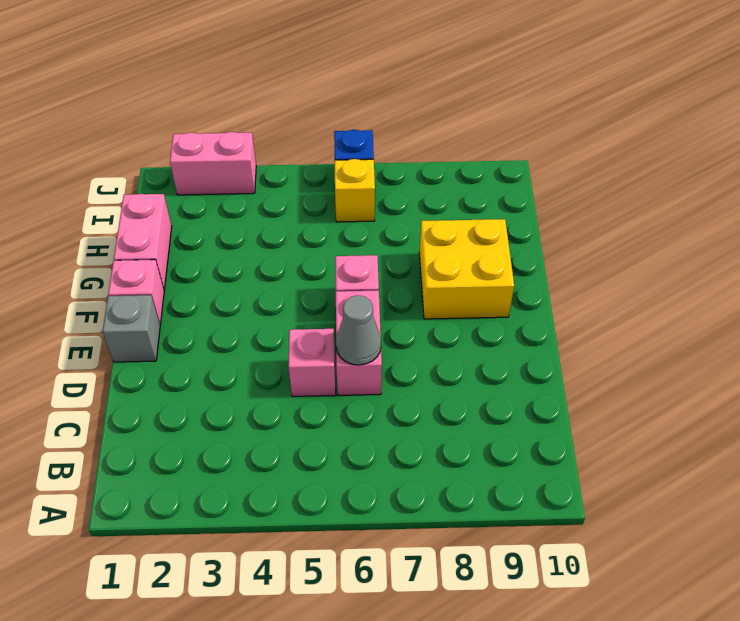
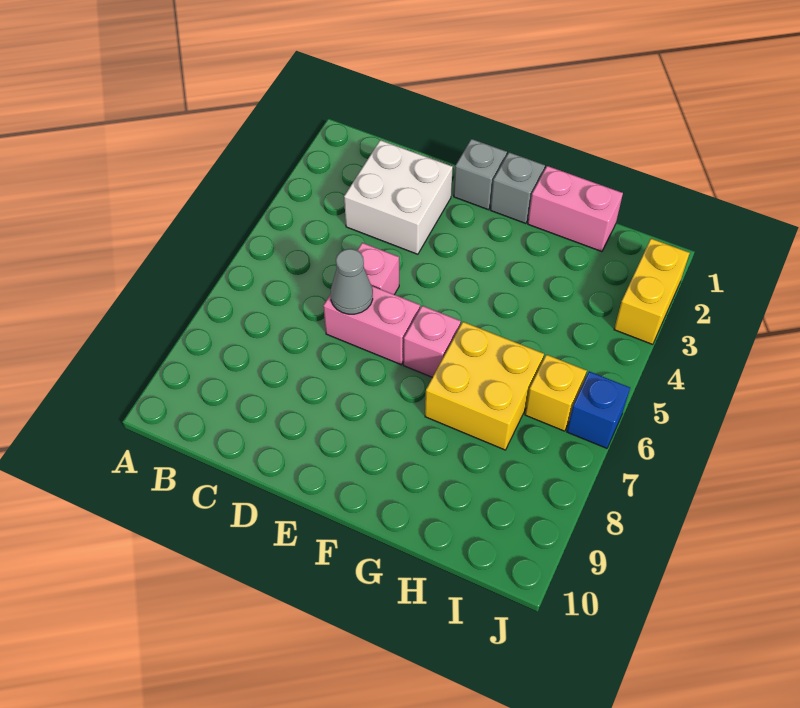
none -> white 2x2 brick [344,140,453,254]
pink 1x1 brick [108,260,164,324] -> grey 1x1 brick [490,152,545,224]
yellow 2x2 brick [419,219,514,319] -> yellow 2x2 brick moved to [425,322,544,450]
pink 1x2 brick [170,132,256,195] -> yellow 1x2 brick [614,239,689,345]

